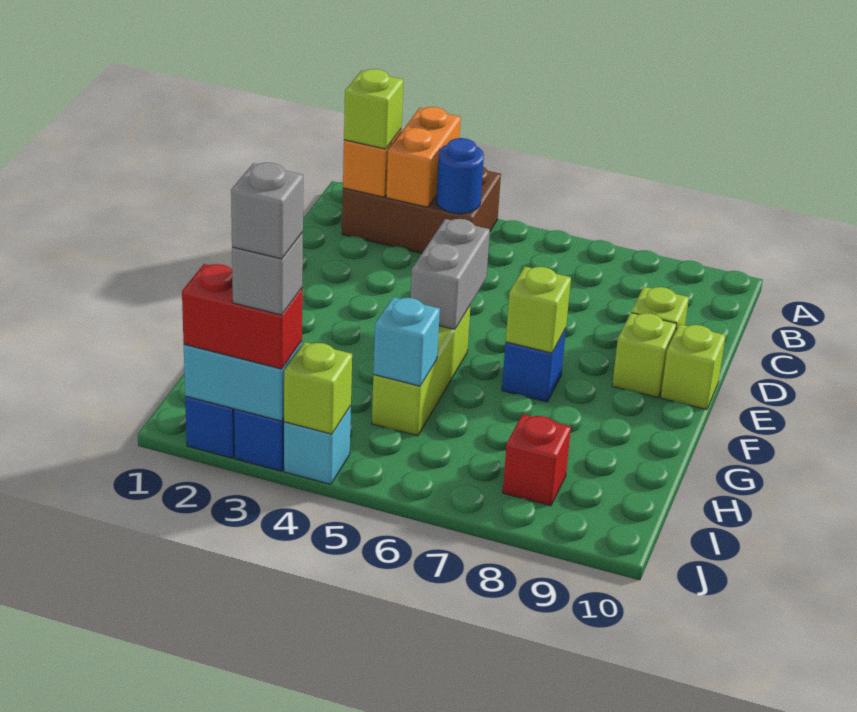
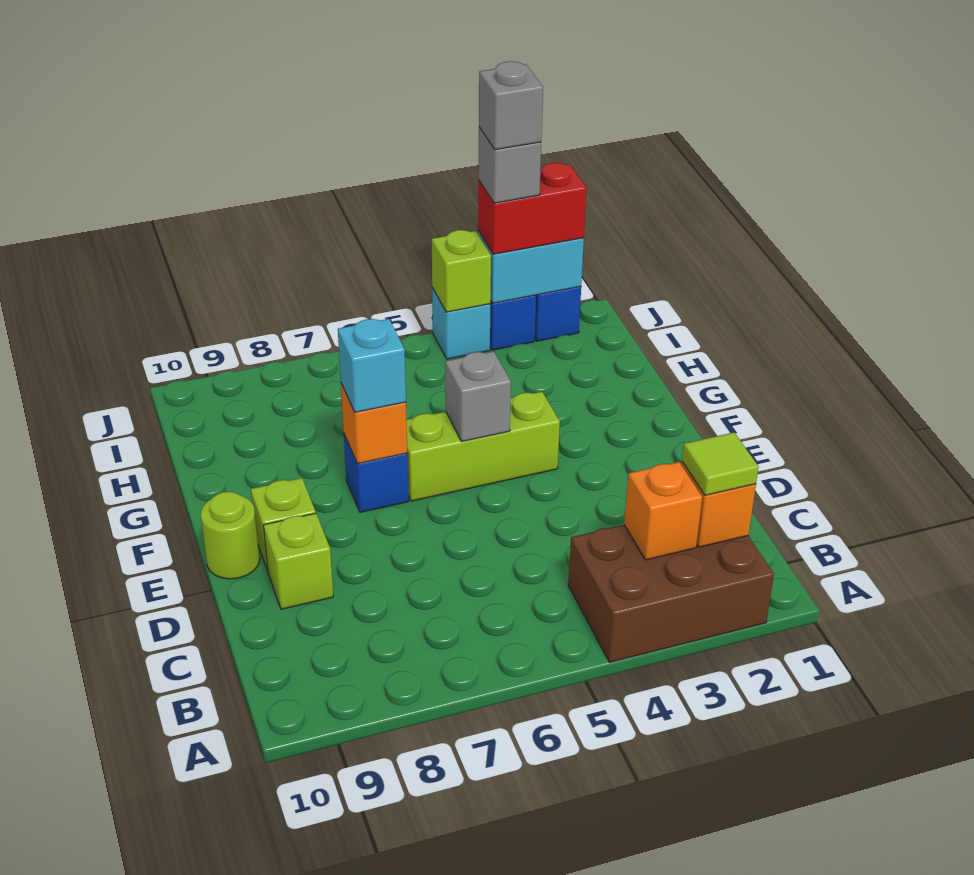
orange 1x2 brick [386,107,461,207] -> orange 1x1 brick [624,462,702,560]
lime 1x1 brick [344,69,403,149] -> lime 1x1 tile [682,433,758,495]
blue 1x1 round brick [436,138,484,214] -> none
grey 1x2 brick [410,219,490,329] -> grey 1x1 brick [445,351,511,441]
lime 1x1 brick [661,324,726,410] -> lime 1x1 round brick [201,492,260,579]
lime 1x3 brick [372,306,470,436] -> lime 1x3 brick turned to [406,392,560,501]
lime 1x1 brick [506,267,571,353] -> orange 1x1 brick [341,384,407,464]
cyan 1x1 brick [373,297,440,386] -> cyan 1x1 brick moved to [338,319,406,412]
red 1x1 brick [503,414,571,506] -> none

